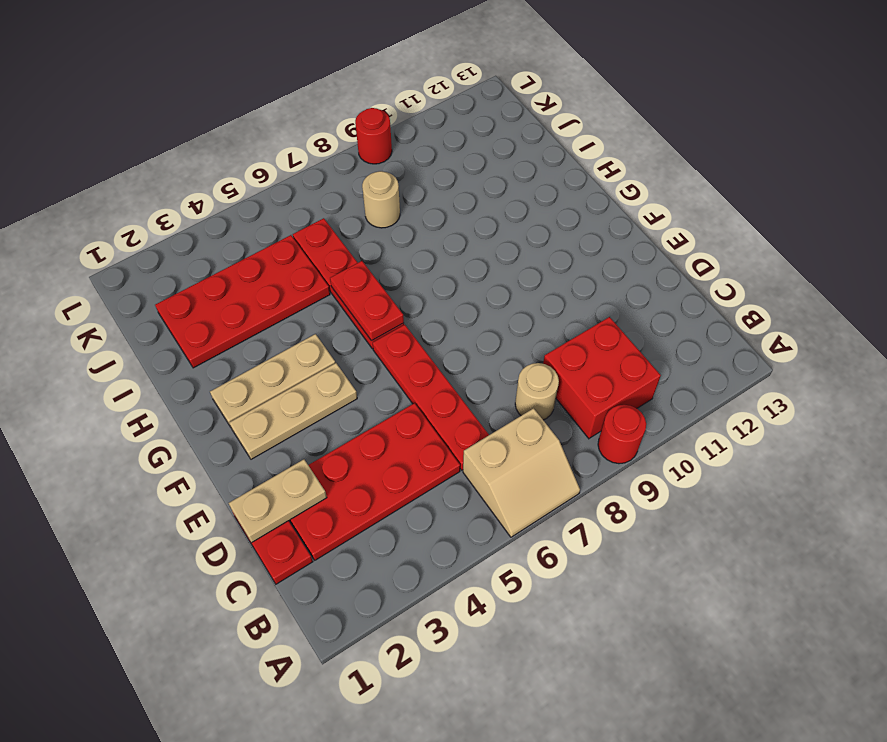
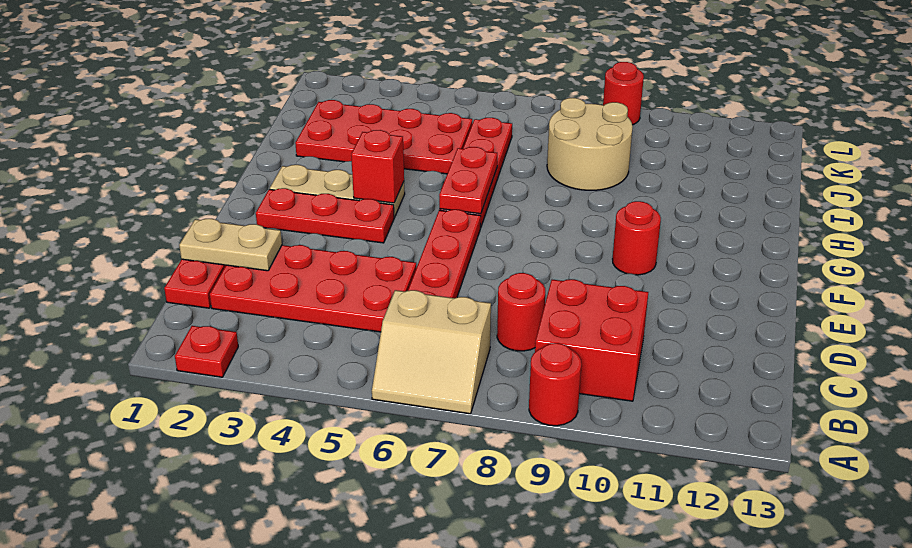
none -> red 1x1 plate [175,326,238,377]
tan 1x1 round brick [515,363,559,420] -> red 1x1 round brick [497,273,545,351]
tan 1x3 plate [229,363,357,459] -> red 1x3 plate [256,188,394,243]
none -> red 1x1 round brick [613,201,661,275]
none -> red 1x1 brick [351,130,404,203]
tan 1x1 round brick [362,171,400,228] -> tan 2x2 round brick [547,98,633,190]

